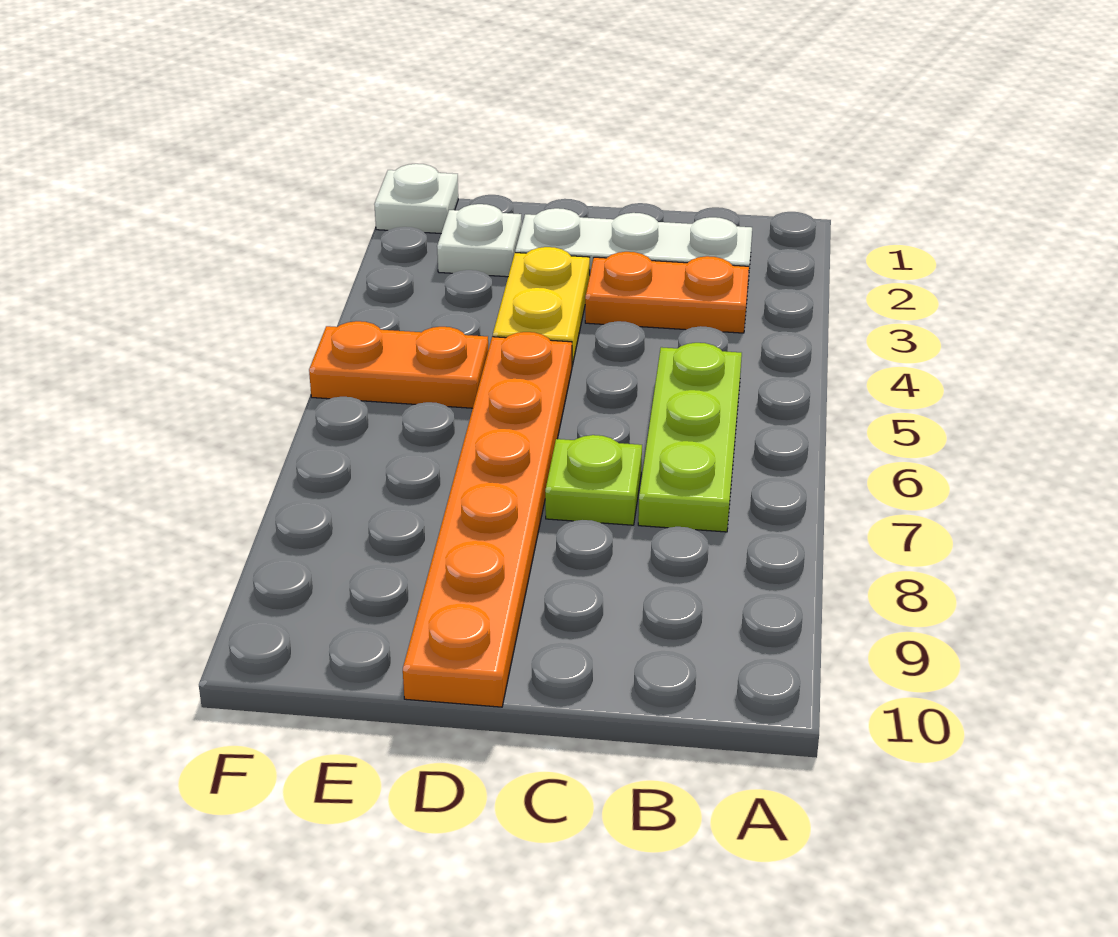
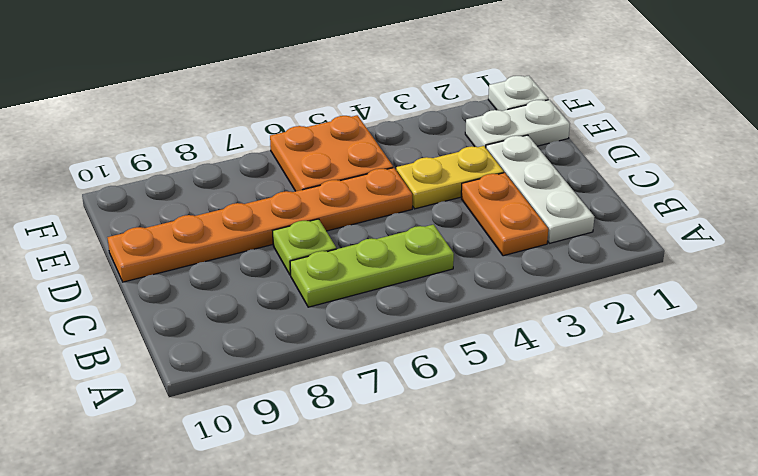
white 1x1 plate [437,204,522,277] -> white 1x2 plate [465,100,570,148]
orange 1x2 plate [309,321,488,408] -> orange 2x2 plate [270,115,393,191]

